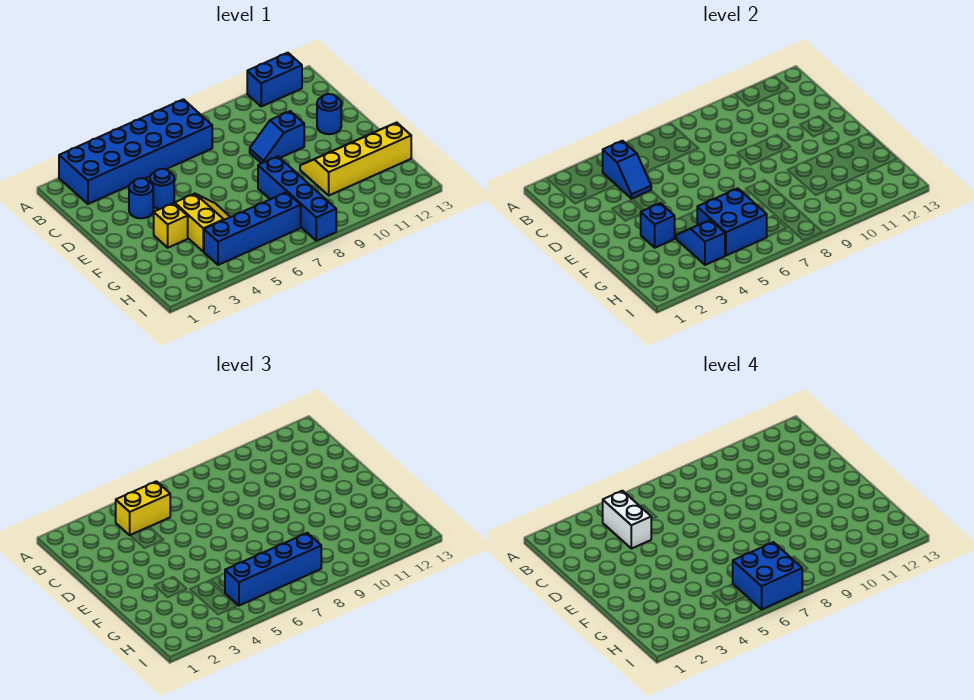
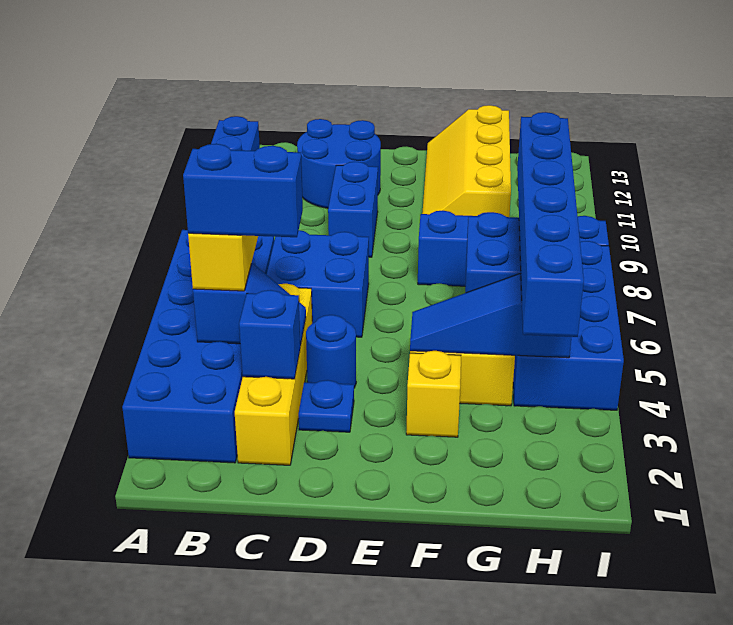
white 1x2 brick [603,491,651,549] -> blue 1x2 brick [183,144,303,237]
none -> yellow 1x4 brick [235,284,312,465]
blue 1x1 round brick [129,178,153,218] -> blue 1x1 plate [299,380,354,432]
blue 1x2 slope [250,111,304,163] -> blue 1x2 brick [328,162,378,257]
blue 1x1 round brick [317,94,341,134] -> blue 2x2 round brick [297,119,381,208]
blue 1x1 brick [641,203,675,248] -> blue 1x1 brick moved to [239,290,300,379]
blue 1x2 slope [676,220,725,265] -> blue 1x3 slope [410,274,572,358]
blue 1x4 brick [204,192,301,265] -> blue 2x4 brick [513,241,624,410]
blue 1x4 brick [225,533,321,606] -> blue 1x6 brick [517,112,584,337]
blue 2x2 brick [733,542,802,609] -> blue 2x2 brick moved to [267,230,369,337]

